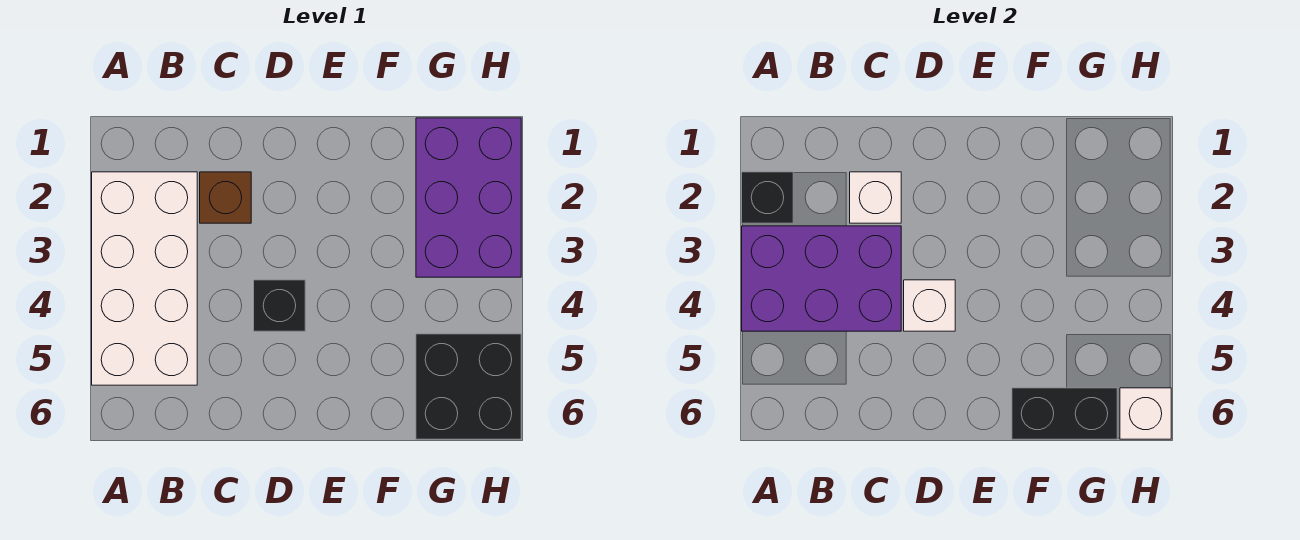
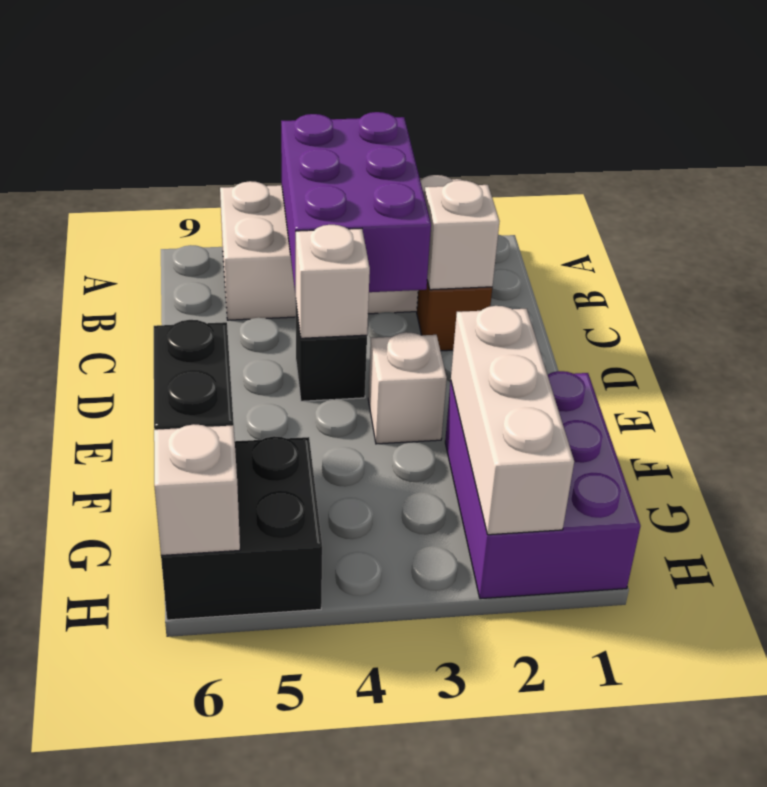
black 1x1 brick [742,172,793,223] -> none
none -> white 1x1 brick [368,332,447,444]
none -> white 1x3 brick [451,306,574,535]
purple 2x3 brick [416,118,521,277] -> purple 2x3 brick turned to [445,371,640,599]

